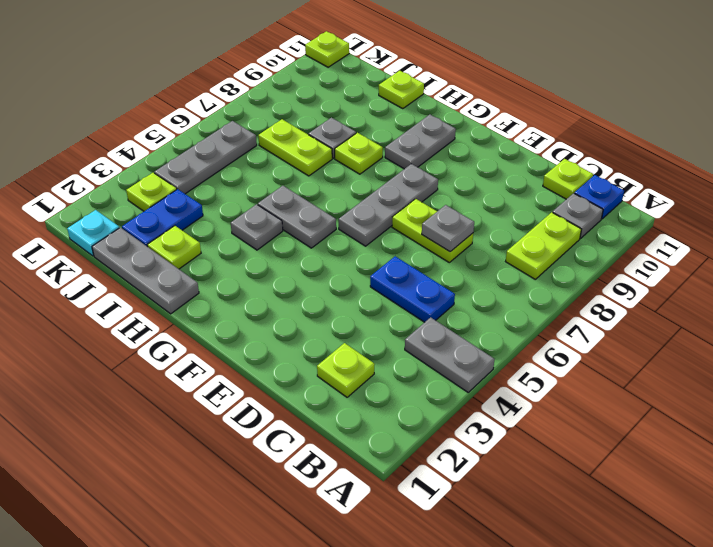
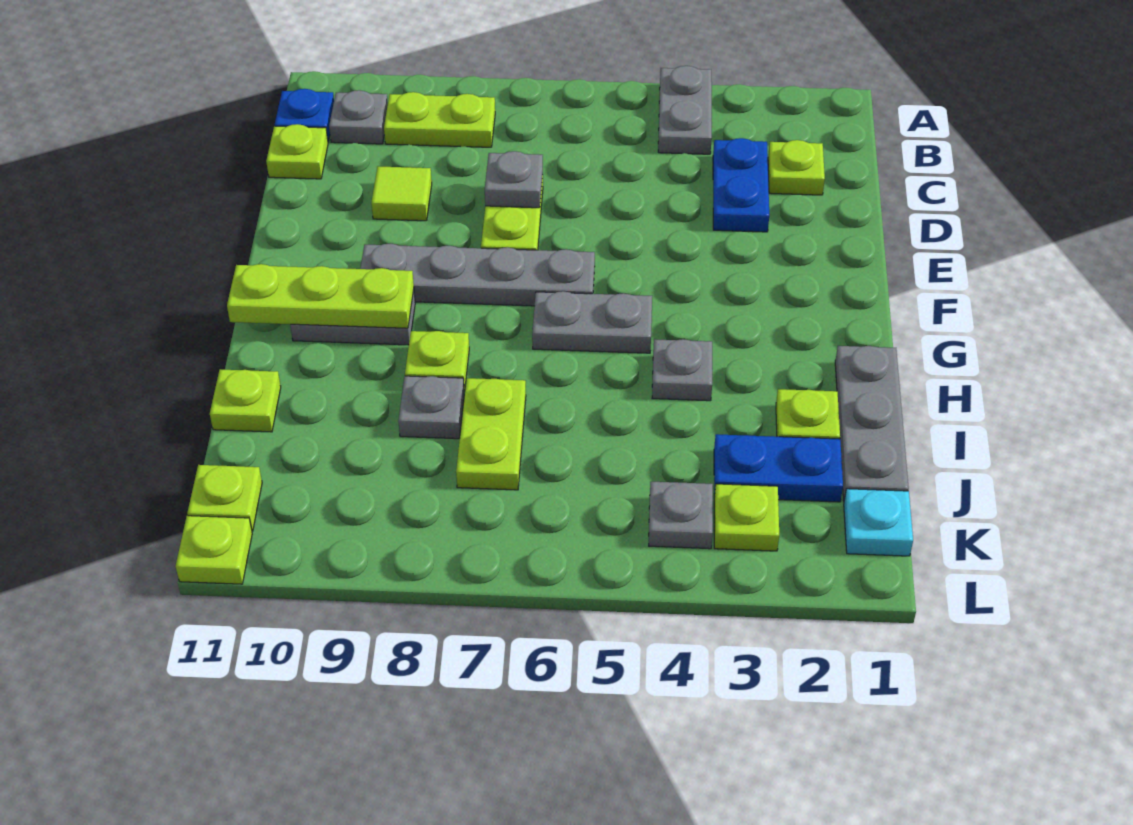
blue 1x2 plate [370,256,455,322] -> blue 1x2 plate moved to [713,138,769,232]
none -> lime 1x1 tile [371,166,432,221]
grey 1x3 plate [339,164,438,246] -> grey 1x4 plate [360,244,595,306]
grey 1x2 plate [258,186,336,248] -> grey 1x2 plate turned to [532,291,652,353]
none -> lime 1x3 plate [227,264,414,328]
grey 1x3 plate [154,121,257,194] -> grey 1x1 plate [649,482,713,549]
none -> lime 1x1 plate [187,465,262,531]

